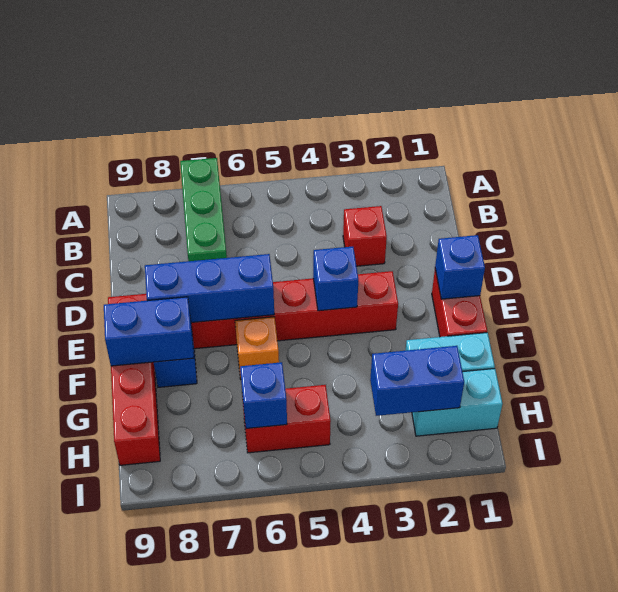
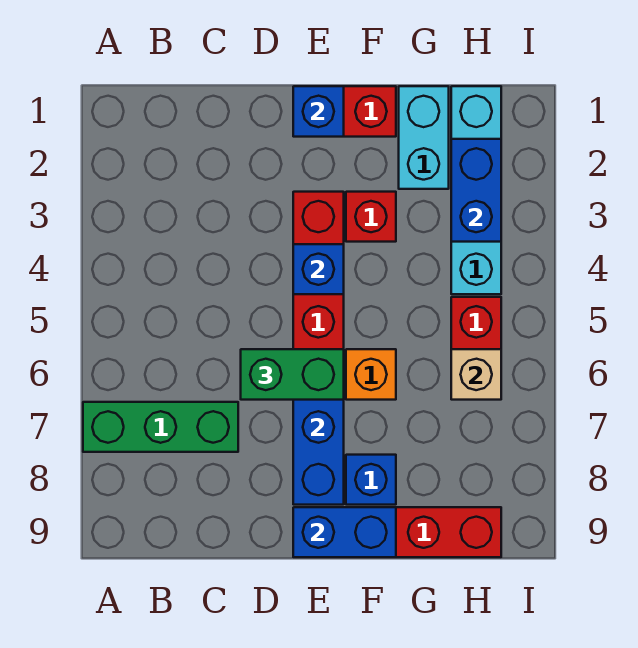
red 1x1 brick [343,206,387,266] -> red 1x1 brick moved to [346,192,396,242]
none -> green 1x2 brick [241,349,344,400]
blue 1x2 brick [104,297,194,366] -> blue 1x2 brick turned to [293,507,396,557]
cyan 1x2 brick [412,369,503,436] -> cyan 1x4 brick [451,86,501,294]
blue 1x1 brick [240,362,287,429] -> tan 1x1 brick [451,349,501,400]

